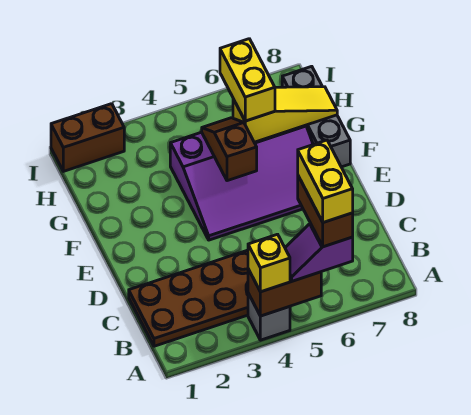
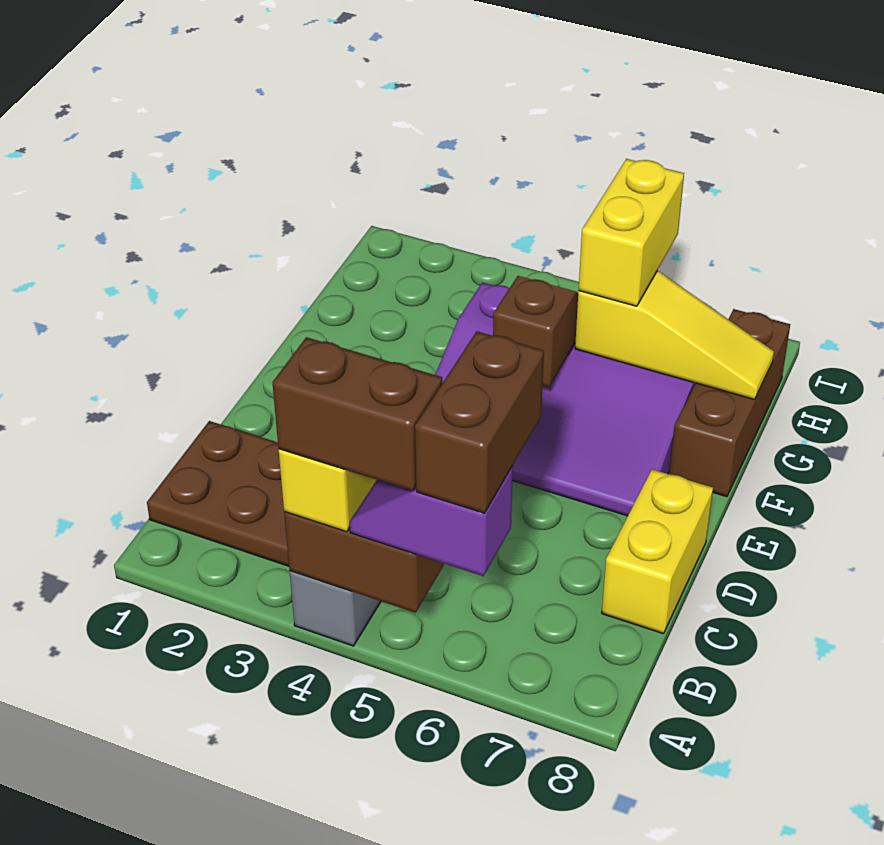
yellow 1x2 brick [298,140,353,223] -> yellow 1x2 brick moved to [602,469,713,634]
grey 1x3 brick [282,66,350,167] -> brown 1x3 brick [669,309,790,497]
brown 1x2 brick [51,104,124,171] -> brown 1x2 brick moved to [272,337,442,491]

